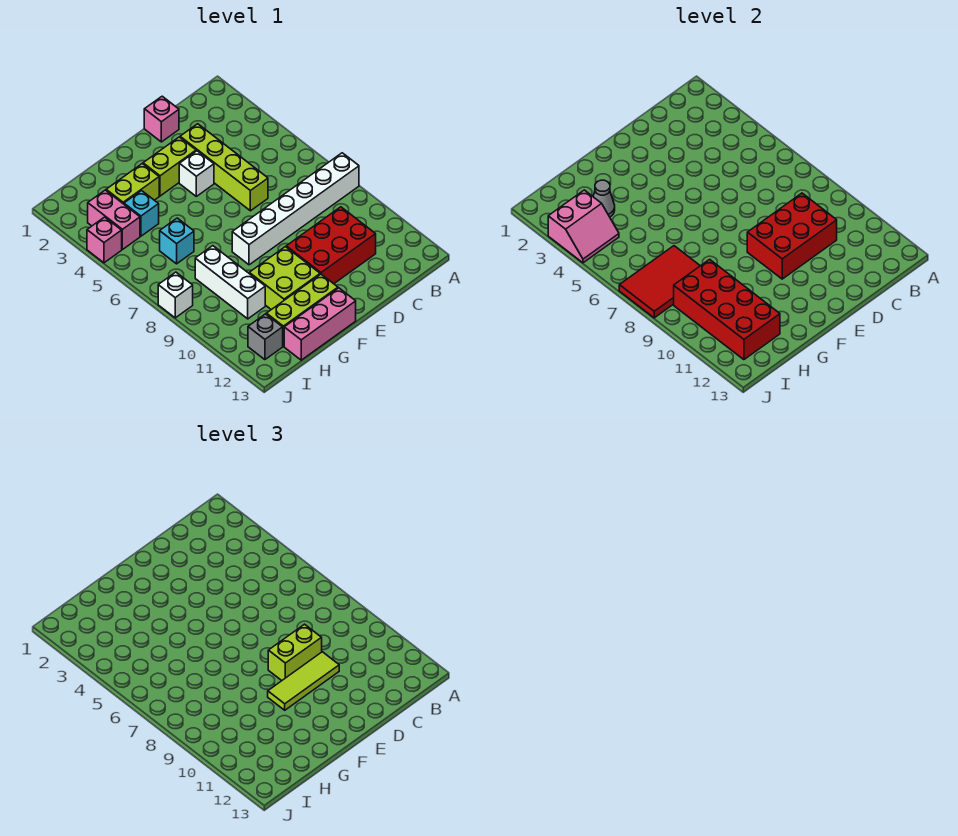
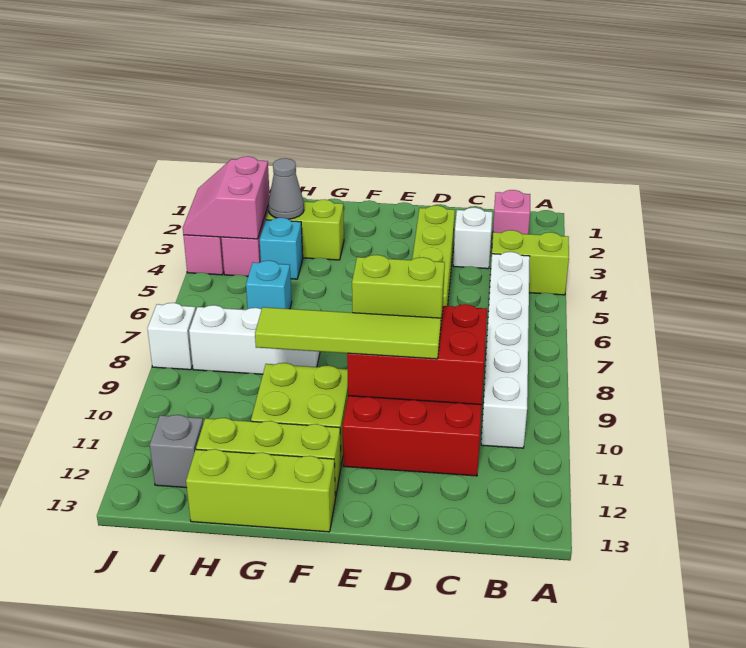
white 1x6 brick [232,153,359,265] -> white 1x6 brick turned to [481,252,530,448]
pink 1x1 brick [144,96,179,142] -> pink 1x1 brick moved to [492,190,530,243]
lime 1x3 tile [268,652,339,710] -> lime 1x4 tile [255,307,441,359]
lime 1x2 brick [143,137,196,196] -> lime 1x2 brick moved to [490,230,569,295]
white 1x1 brick [179,151,214,196] -> white 1x1 brick moved to [453,208,492,269]
pink 1x3 brick [284,288,356,360] -> lime 1x3 brick [186,449,335,532]
red 2x3 tile [619,246,700,318] -> none
white 1x3 brick [195,246,265,319] -> white 1x3 brick turned to [189,305,320,374]
red 2x4 brick [674,259,780,360] -> none
pink 2x2 slope [548,190,619,263] -> pink 2x2 slope turned to [183,156,270,239]

